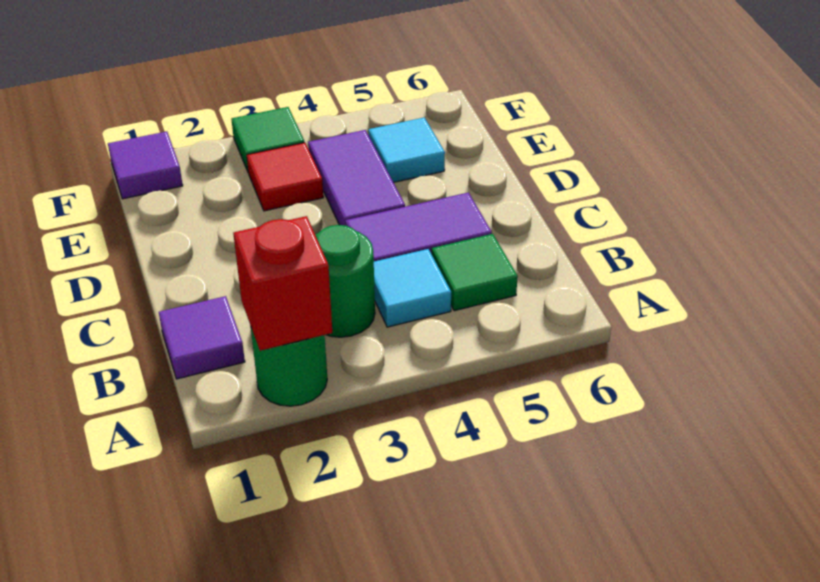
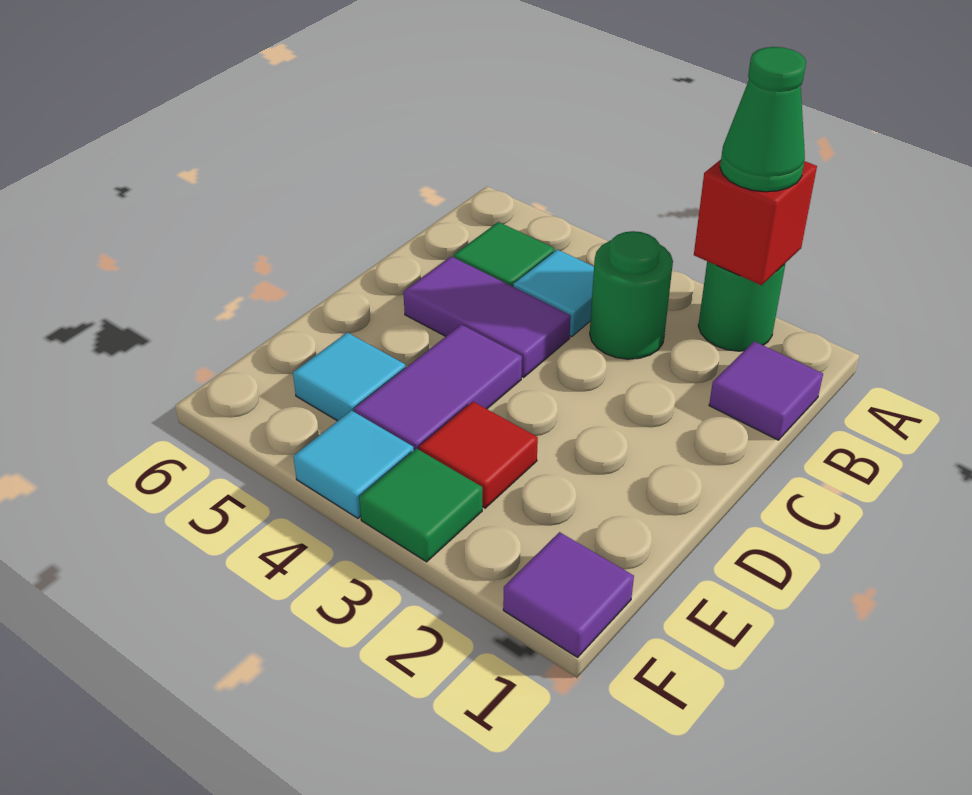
none -> green 1x1 cone [720,47,806,192]
none -> cyan 1x1 tile [293,410,414,518]

